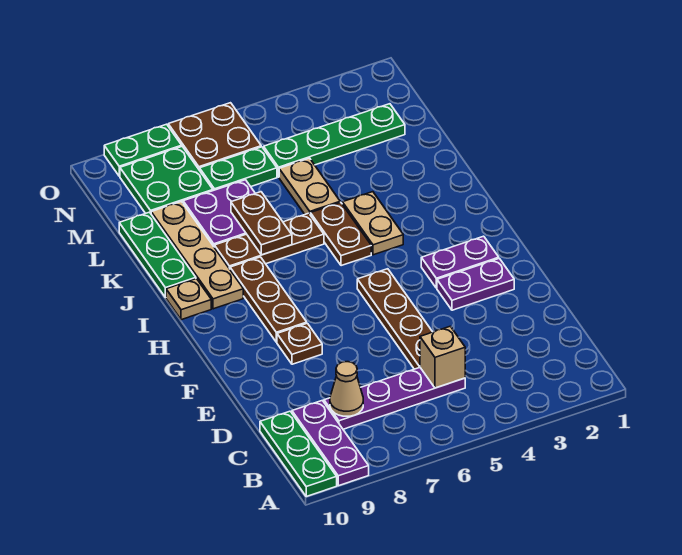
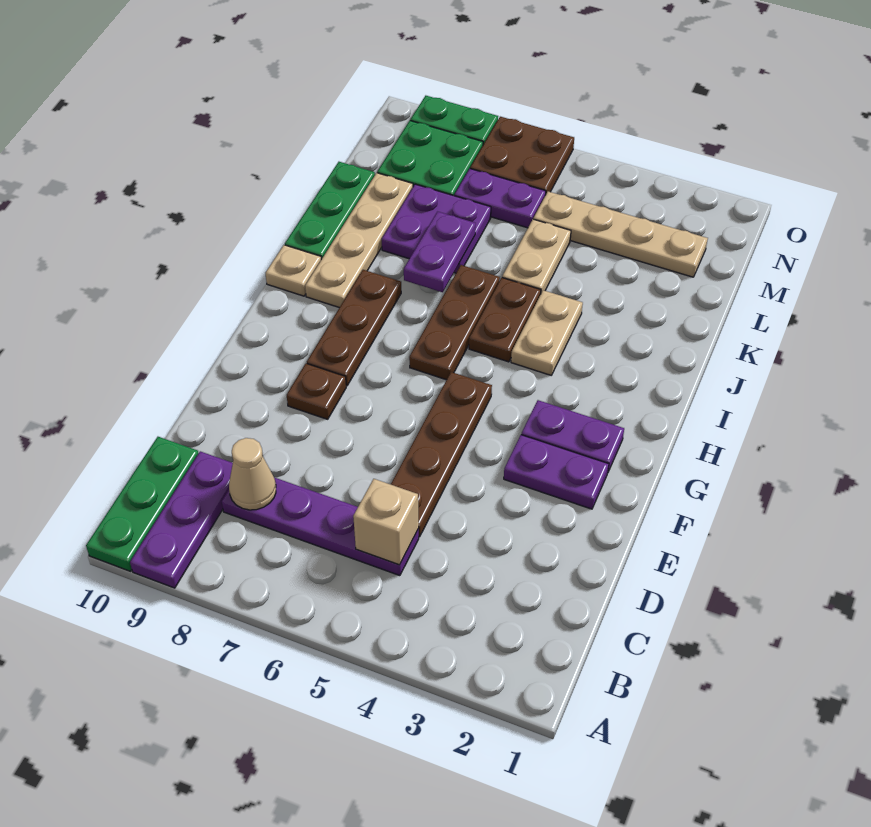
brown 1x3 plate [214,213,324,269] -> brown 1x3 plate turned to [409,265,500,380]
brown 1x2 plate [231,192,292,255] -> purple 1x2 plate [404,212,476,292]
green 1x4 plate [264,104,405,177] -> tan 1x4 plate [533,191,708,277]
green 1x2 plate [200,147,277,191] -> purple 1x2 plate [454,169,546,228]

